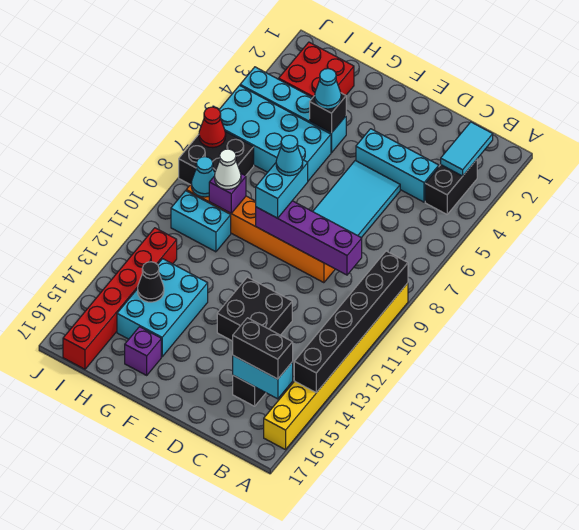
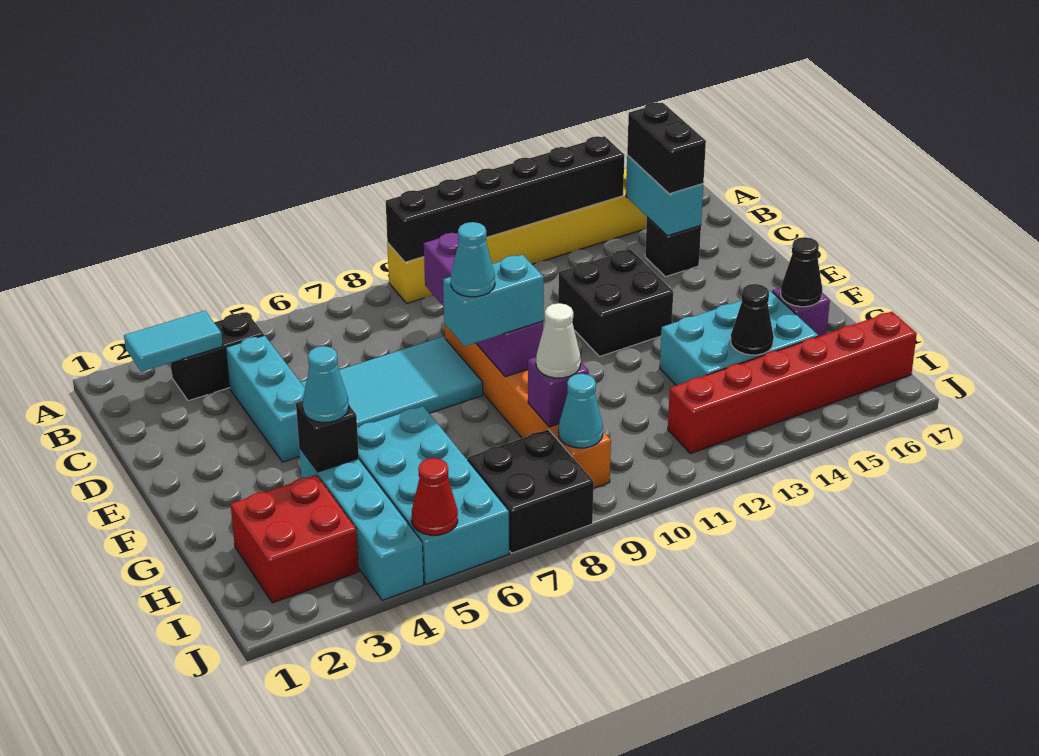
none -> black 1x1 cone [781,237,822,307]
cyan 1x2 brick [171,191,231,252] -> none
red 1x1 cone [199,107,226,148] -> red 1x1 cone moved to [412,458,458,535]

